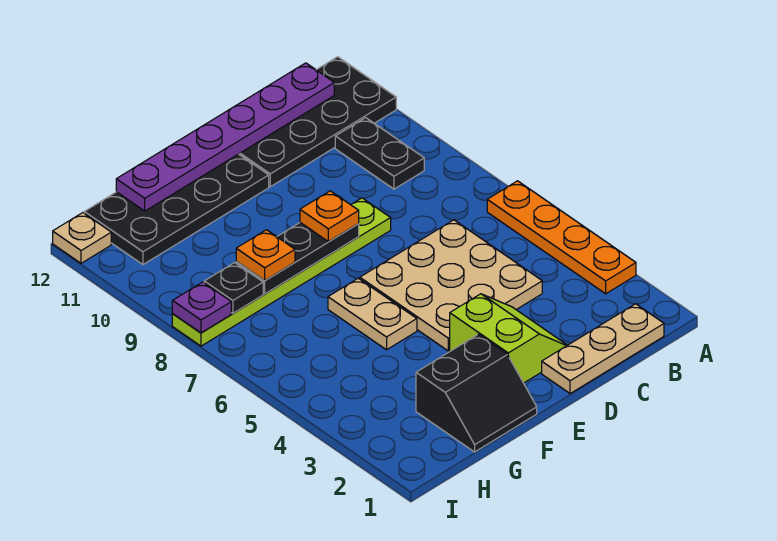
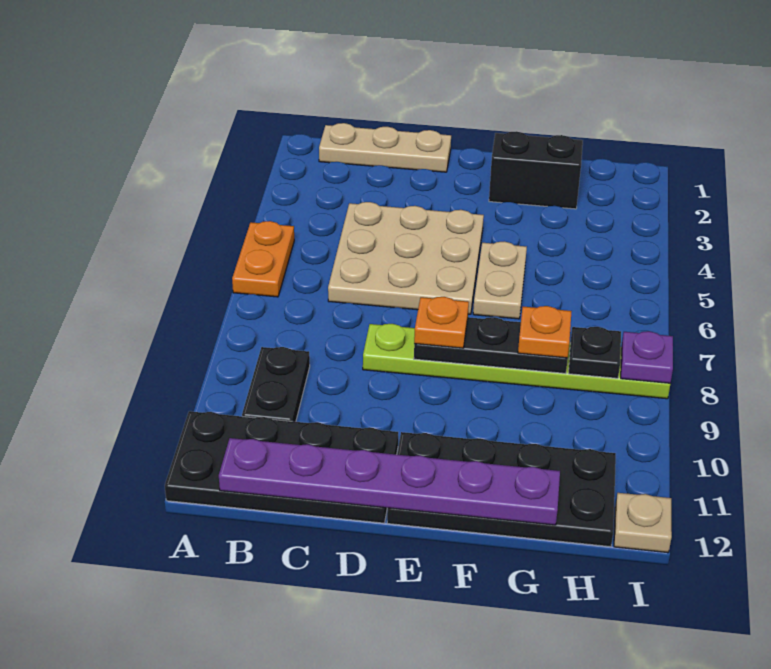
orange 1x4 plate [487,181,636,294] -> orange 1x2 plate [232,221,294,297]
lime 2x2 slope [450,294,567,383] -> none

